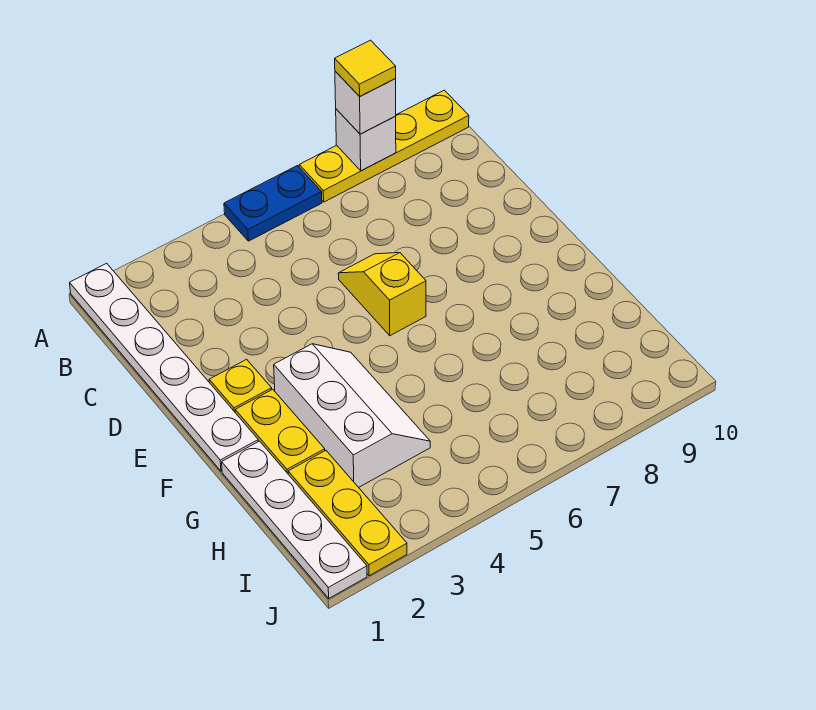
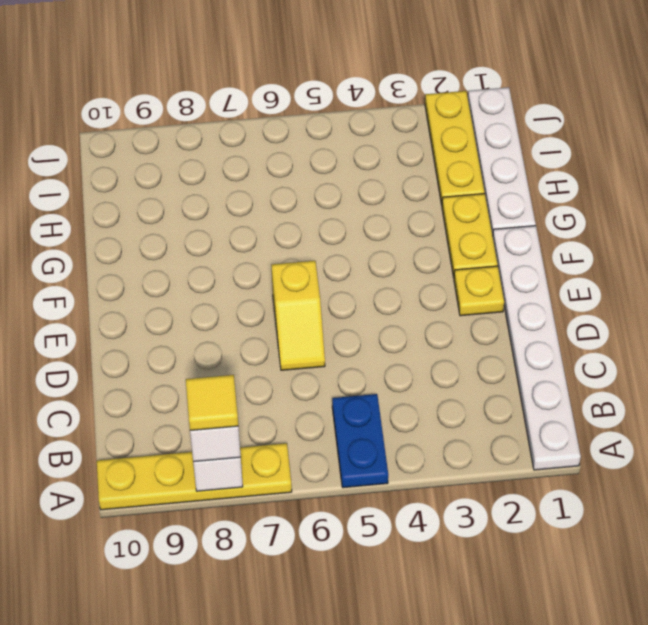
blue 1x2 plate [224,166,322,241] -> blue 1x2 plate turned to [332,394,388,488]
white 2x3 slope [274,344,430,487] -> none

